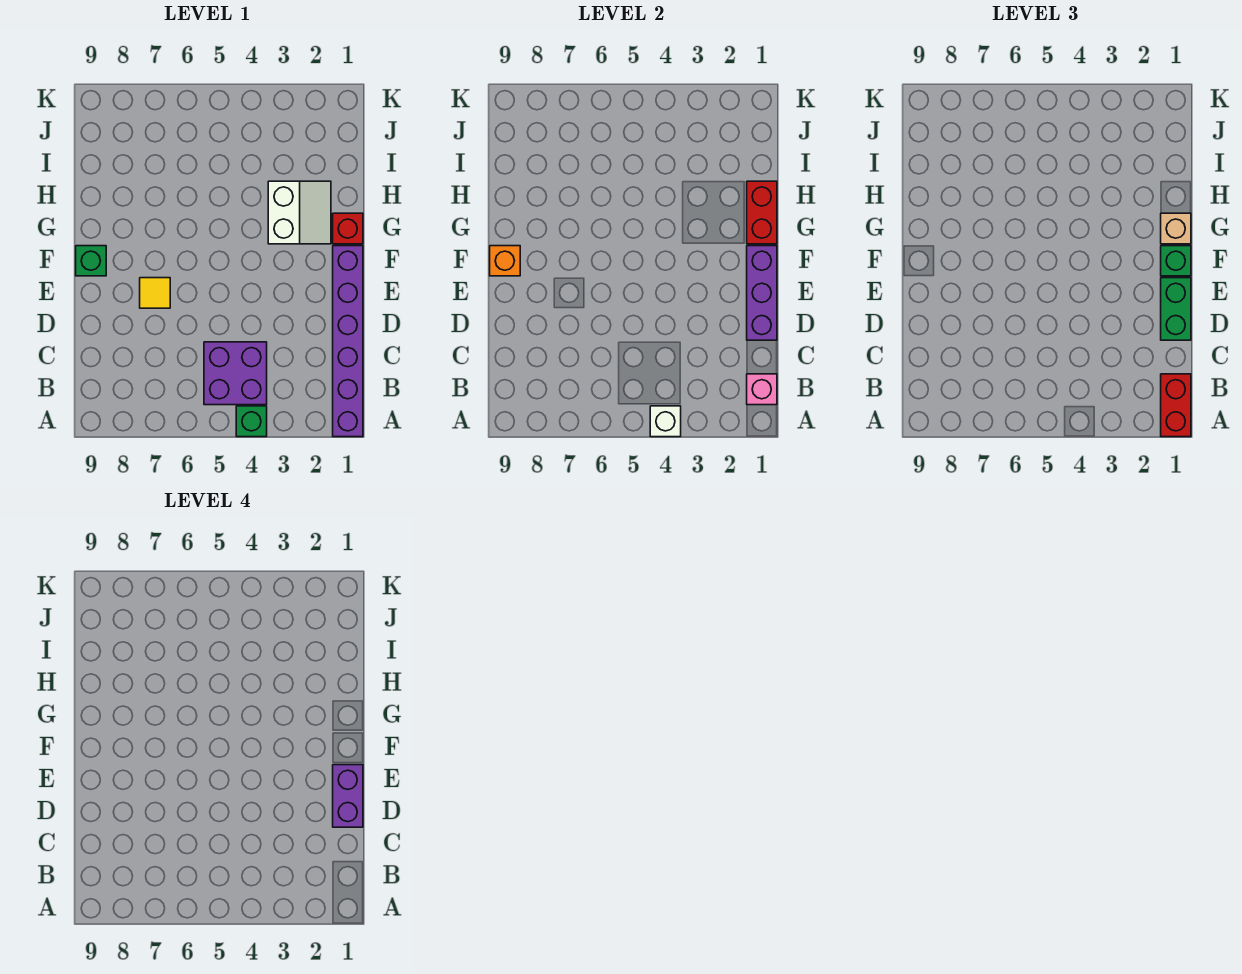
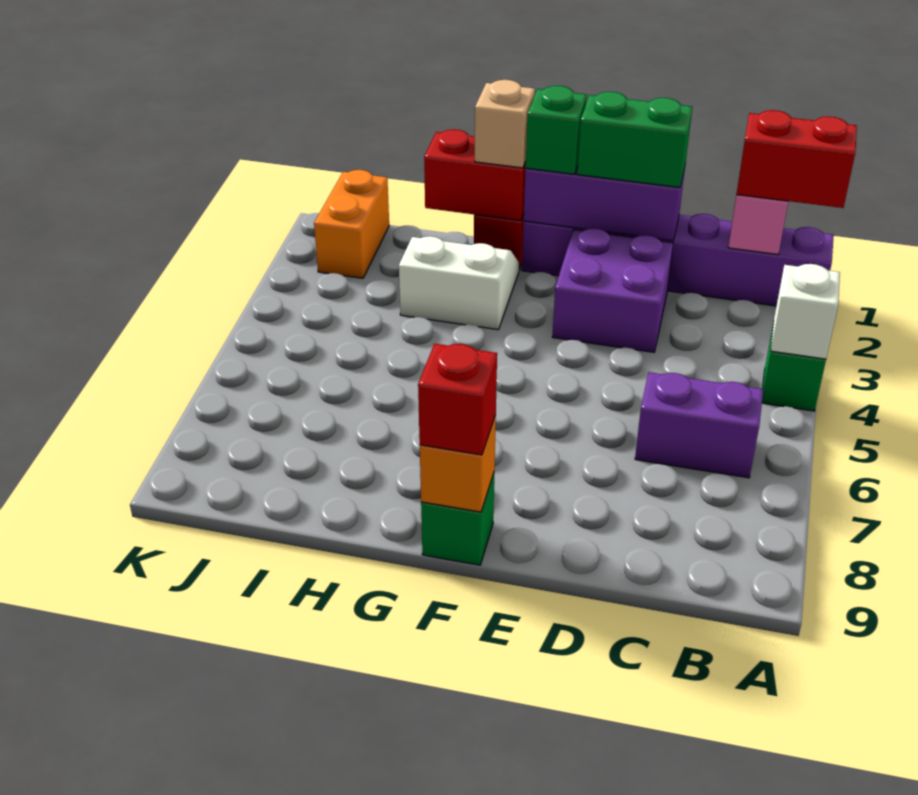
purple 2x2 brick [204,342,267,405] -> purple 2x2 brick moved to [552,228,673,352]
purple 1x2 brick [333,765,363,827] -> purple 1x2 brick moved to [635,372,763,478]
yellow 1x1 tile [140,278,170,308] -> none
none -> red 1x1 brick [418,344,497,455]
none -> orange 1x2 brick [314,170,389,278]

